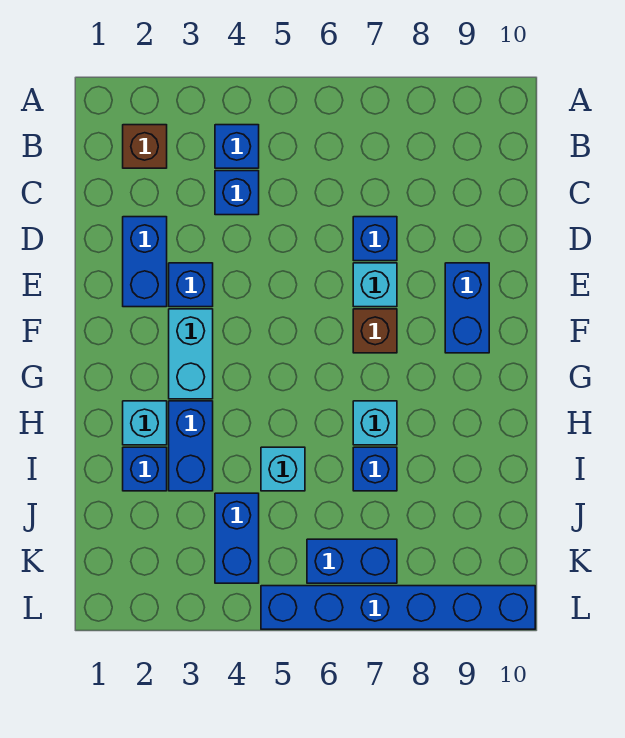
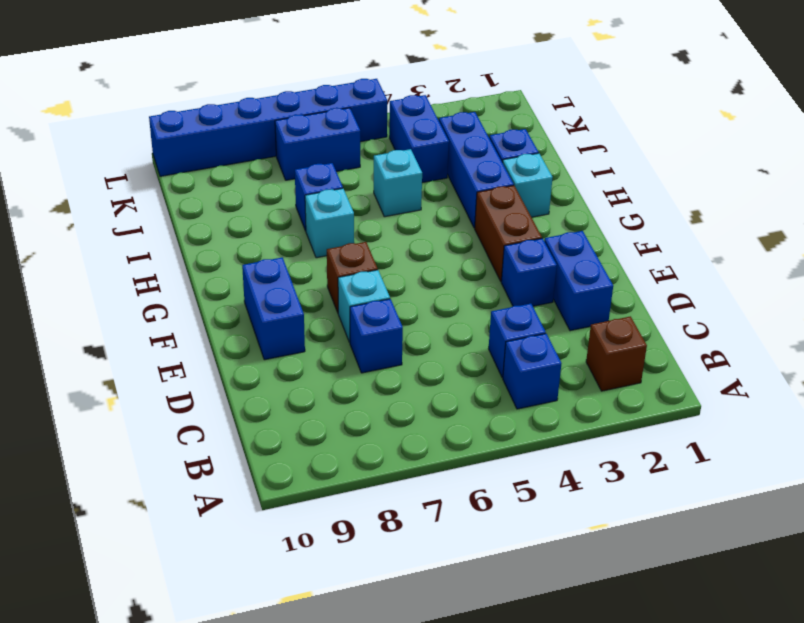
cyan 1x2 brick [169,309,213,399] -> brown 1x2 brick [475,185,542,281]
blue 1x2 brick [169,401,213,491] -> blue 1x3 brick [439,112,514,228]

